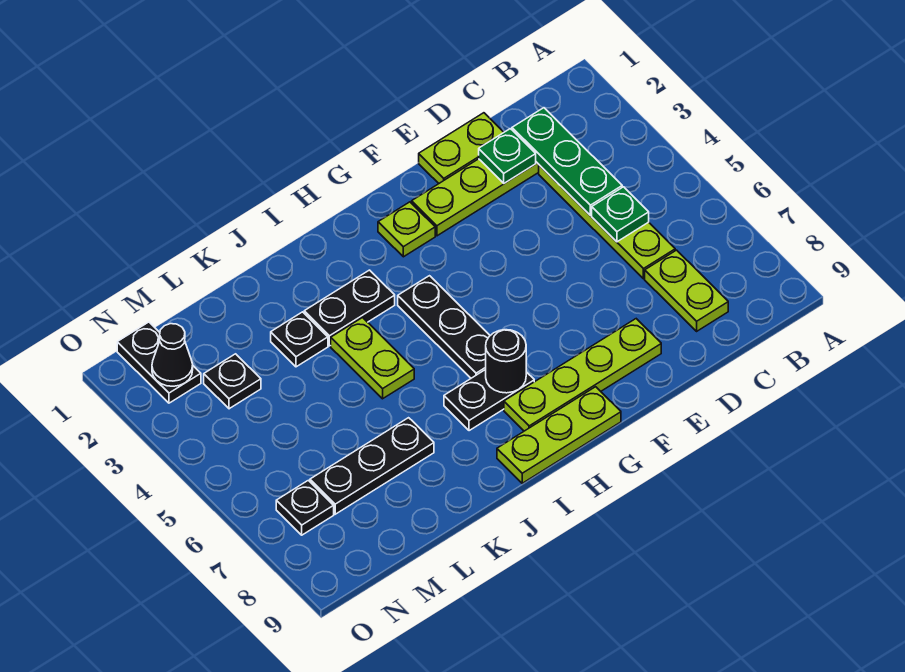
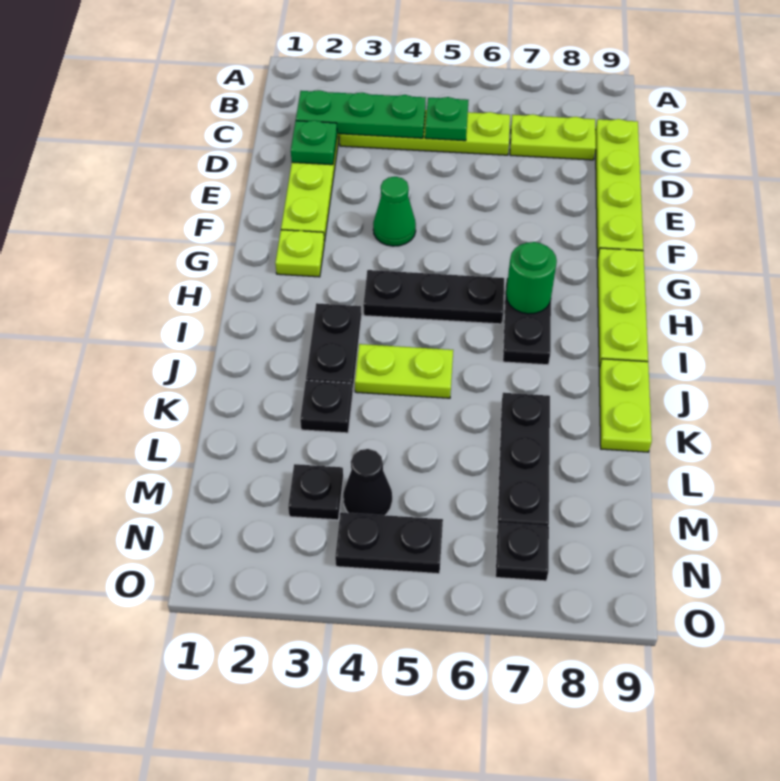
lime 1x2 plate [419,113,504,183] -> lime 1x2 plate moved to [599,359,652,452]
lime 1x4 plate [504,319,661,431] -> lime 1x4 plate moved to [595,119,643,258]
none -> green 1x1 cone [373,177,416,246]
black 1x1 round brick [486,330,526,393] -> green 1x1 round brick [506,242,557,314]
black 1x2 plate [117,322,201,403] -> black 1x2 plate moved to [335,512,443,574]
black 1x1 cone [152,324,193,386] -> black 1x1 cone moved to [343,449,392,515]

